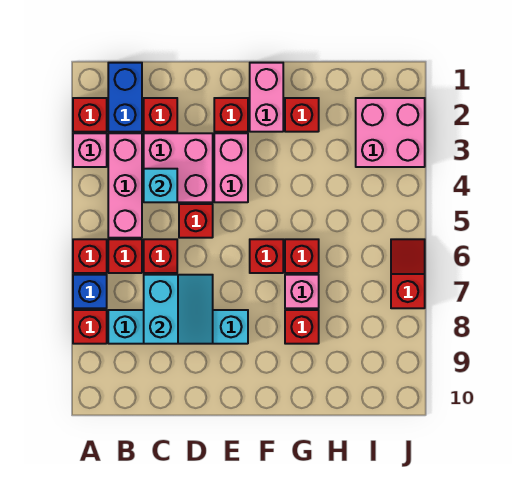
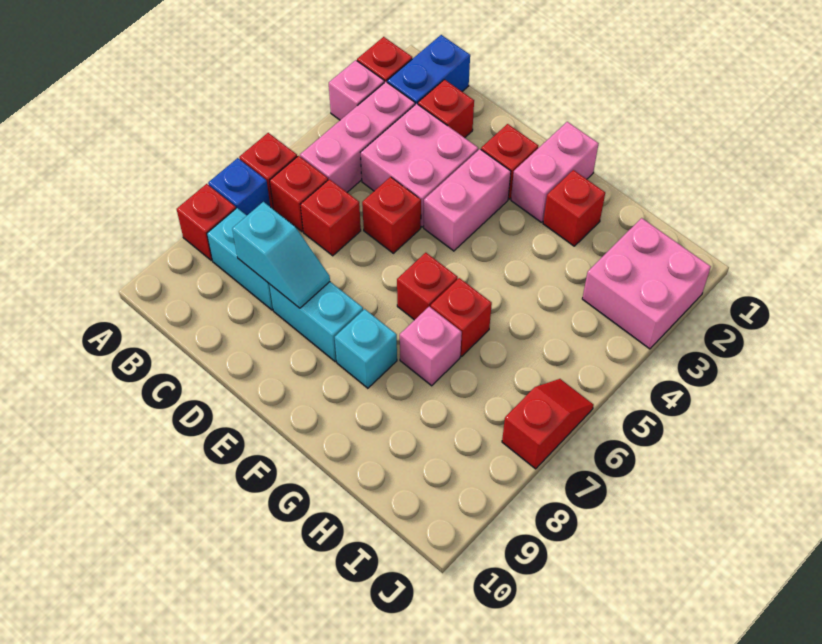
cyan 1x1 brick [144,169,177,202] -> cyan 1x1 brick moved to [335,309,397,388]
cyan 2x2 slope [144,275,213,344] -> cyan 1x2 slope [232,202,330,308]
red 1x1 brick [285,310,319,344] -> none

